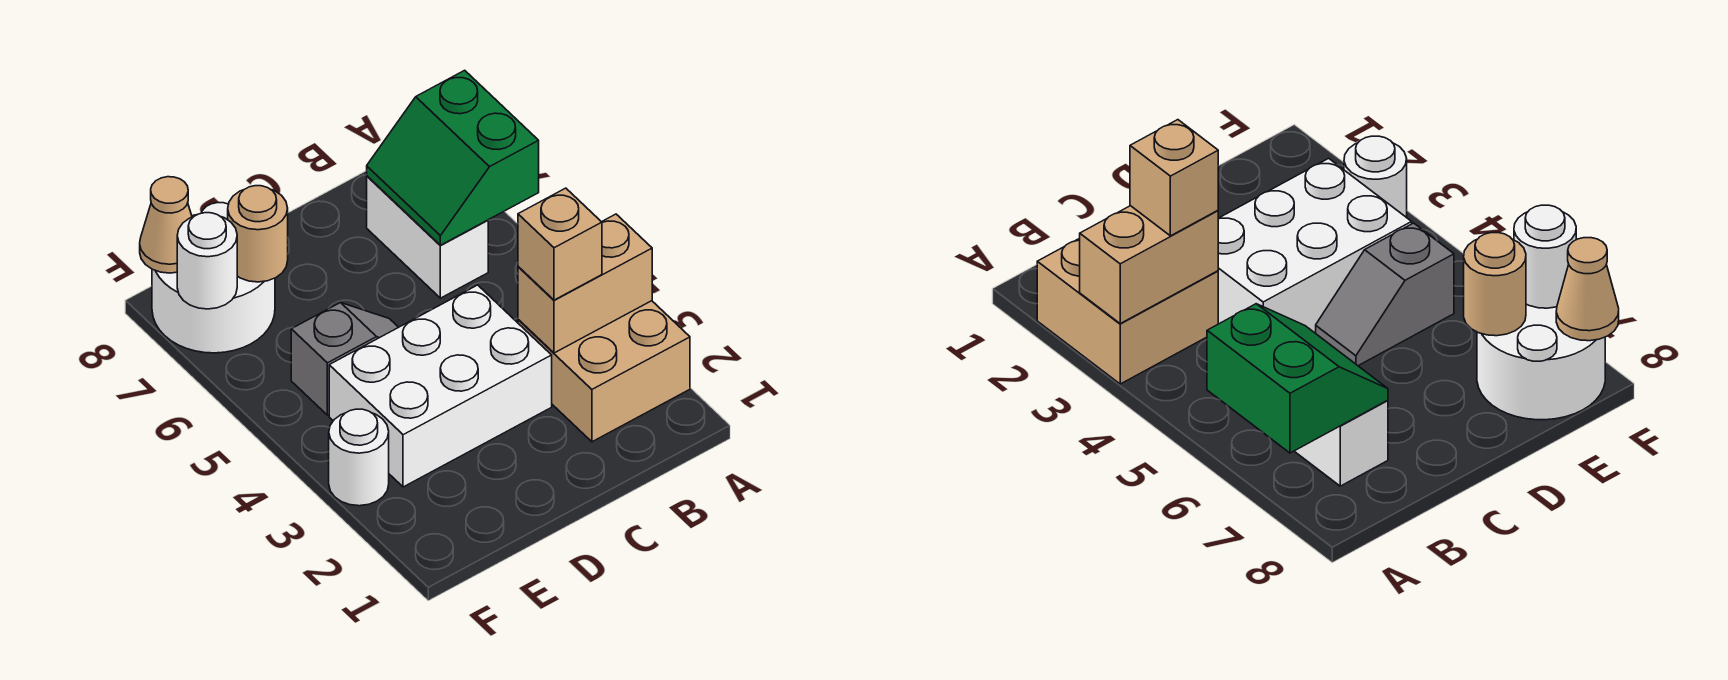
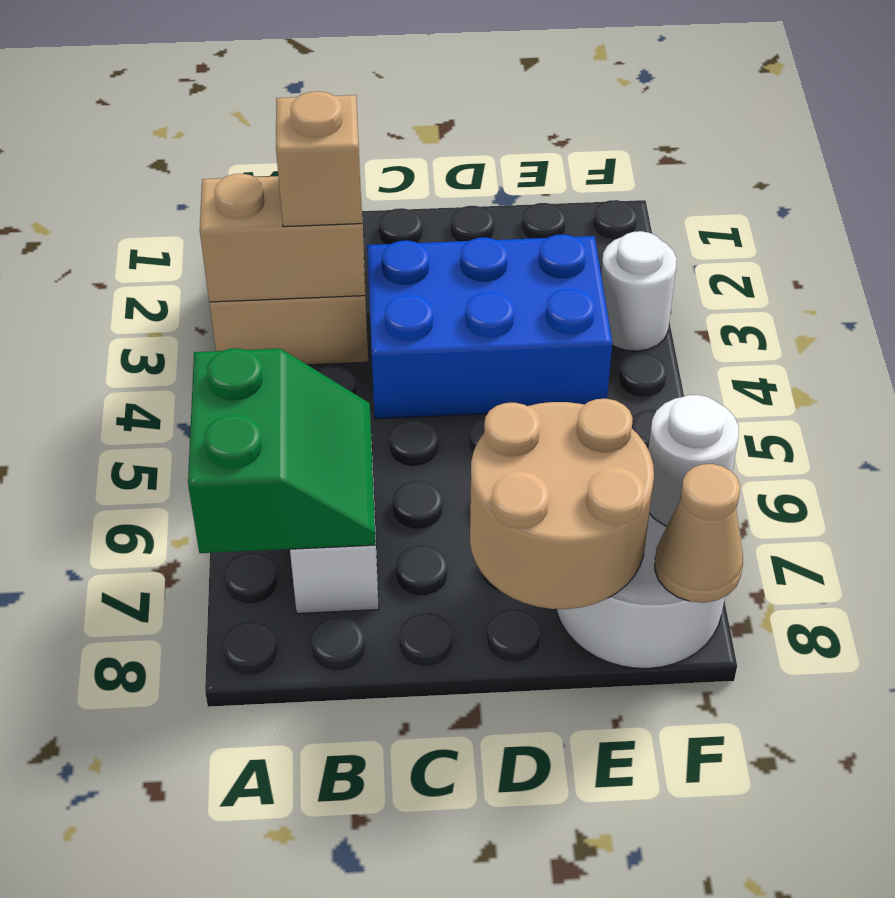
white 2x3 brick [329,285,552,487] -> blue 2x3 brick [367,234,612,419]
grey 1x2 slope [291,303,398,415] -> none
tan 1x1 round brick [228,186,288,282] -> tan 2x2 round brick [470,399,654,609]

